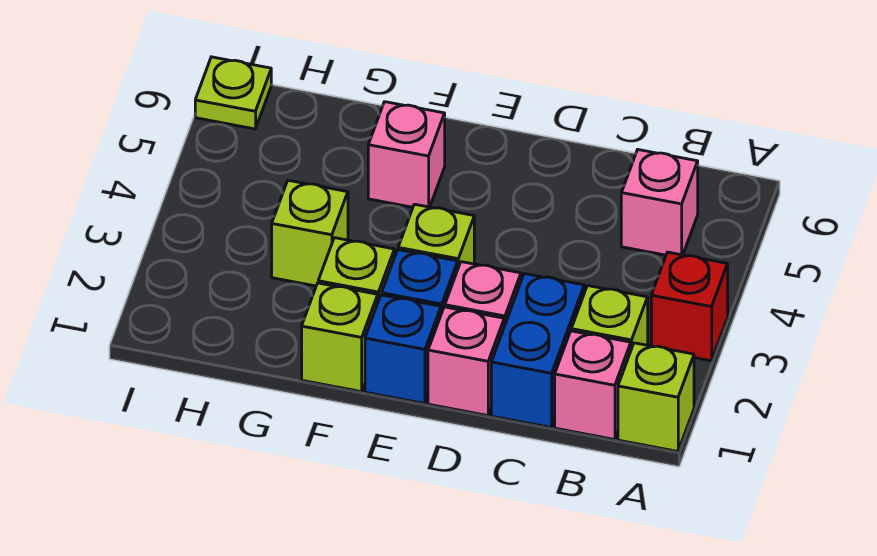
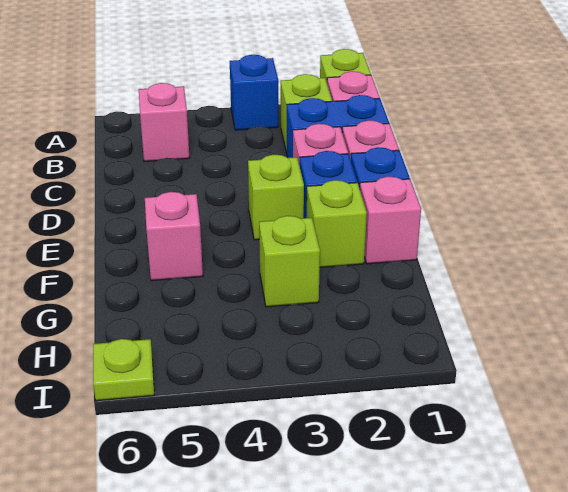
red 1x1 brick [651,252,728,361] -> blue 1x1 brick [230,55,278,130]
lime 1x1 brick [302,283,378,392] -> pink 1x1 brick [360,176,421,264]

